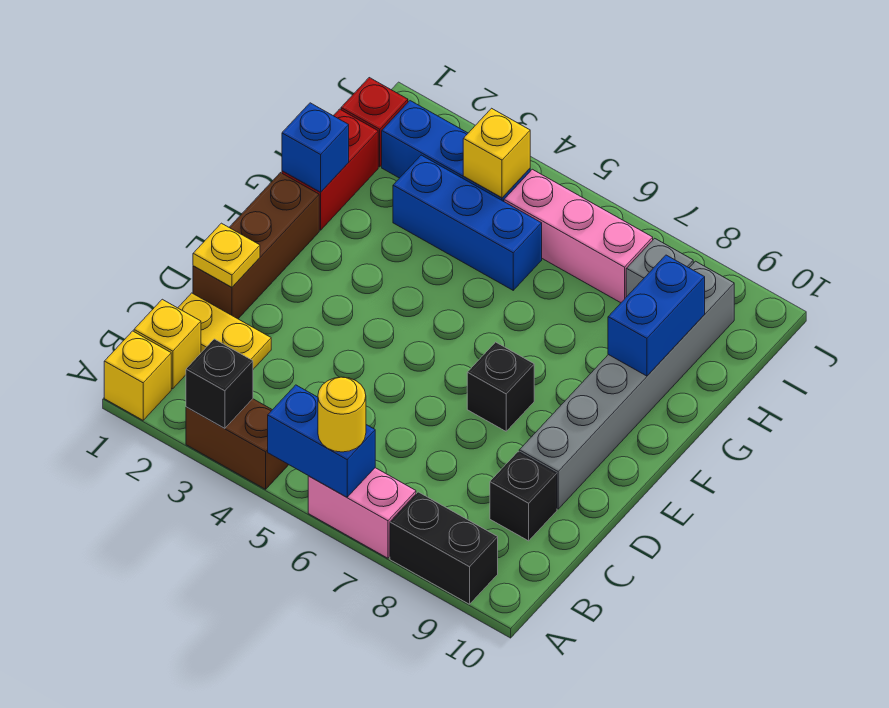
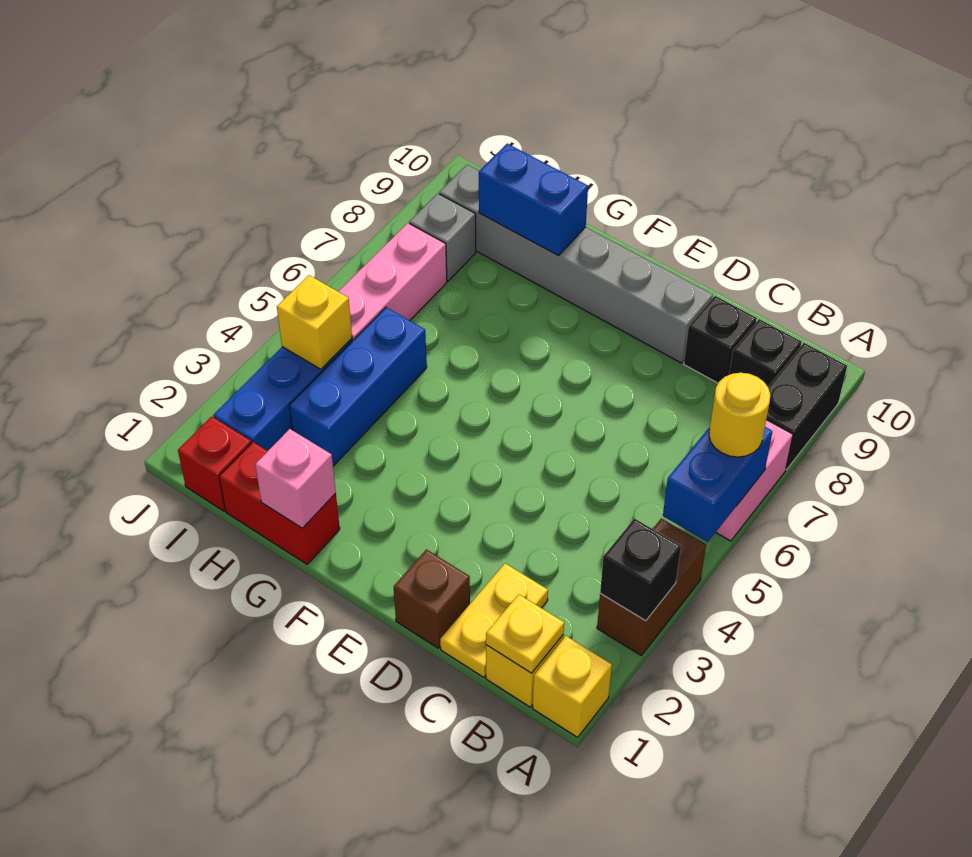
brown 1x3 brick [193,173,319,319] -> brown 1x1 brick [394,550,470,648]
yellow 1x1 plate [193,223,260,287] -> yellow 1x1 plate moved to [486,594,564,673]
black 1x1 brick [467,342,534,431] -> black 1x1 brick moved to [729,319,802,386]
blue 1x1 brick [282,103,349,192] -> pink 1x1 brick [255,429,336,528]

